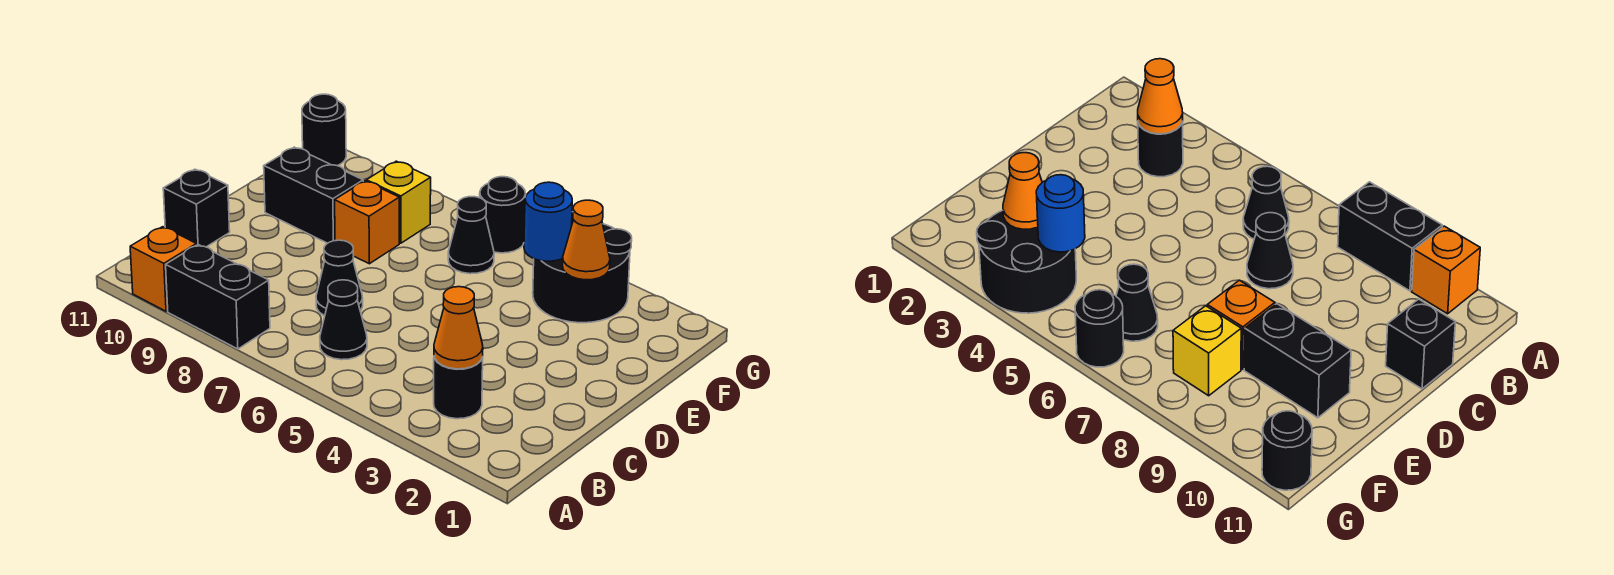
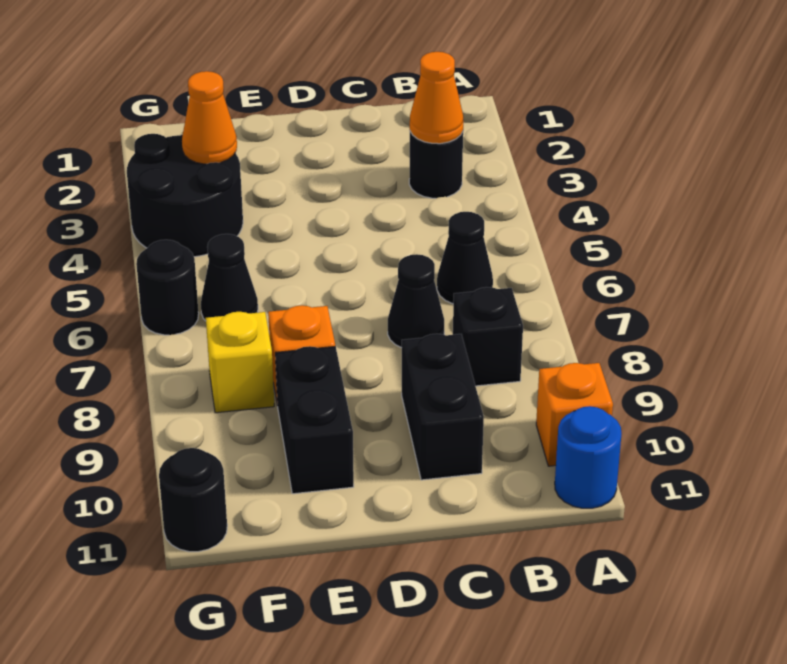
black 1x2 brick [166,245,270,349] -> black 1x2 brick moved to [402,334,484,480]
black 1x1 brick [163,169,230,247] -> black 1x1 brick moved to [453,287,523,386]
blue 1x1 round brick [524,182,572,261] -> blue 1x1 round brick moved to [555,406,622,508]

